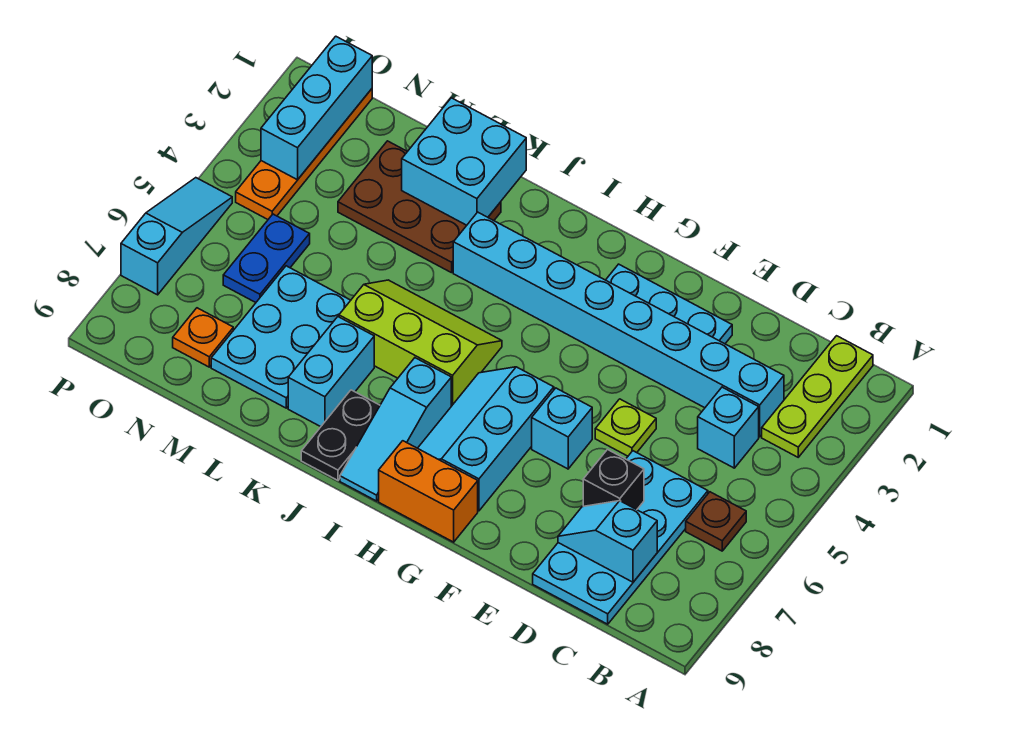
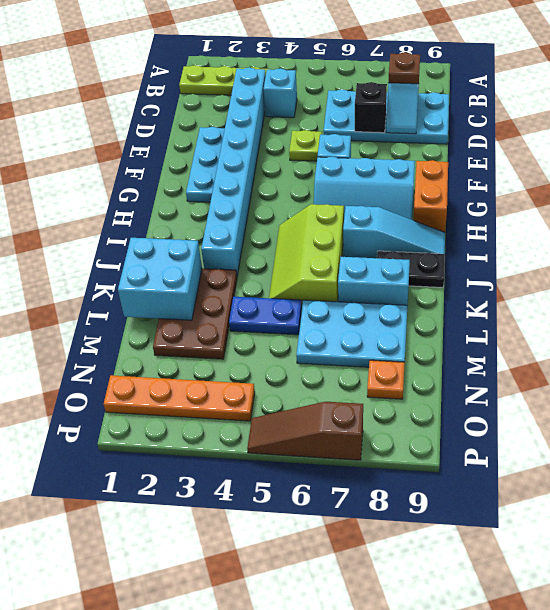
brown 1x1 plate [686,492,746,551] -> brown 1x1 plate moved to [388,52,420,84]
blue 1x2 plate [223,214,310,302] -> blue 1x2 plate moved to [229,297,302,335]
cyan 1x3 brick [261,36,372,180] -> none
cyan 1x3 slope [121,178,232,295] -> brown 1x3 slope [247,402,363,460]

